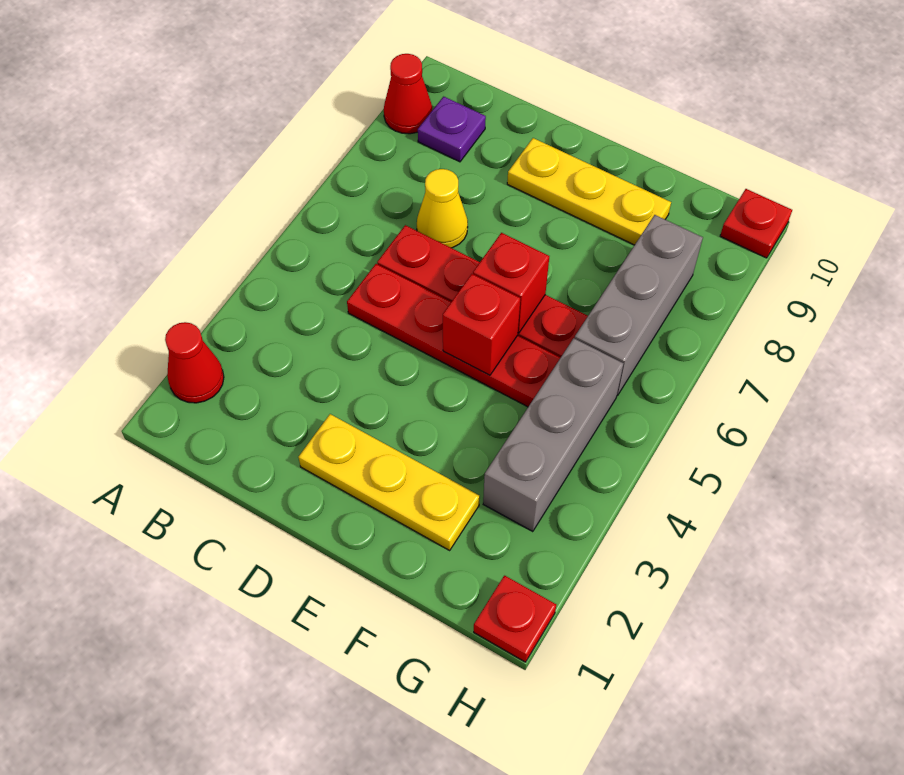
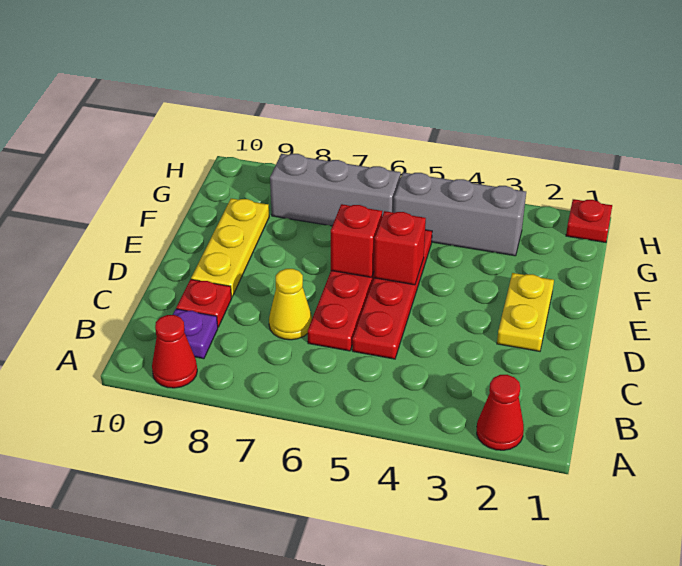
yellow 1x3 plate [298,414,480,550] -> yellow 1x2 plate [497,273,554,351]
red 1x1 plate [720,189,792,258] -> red 1x1 plate moved to [176,279,232,327]

